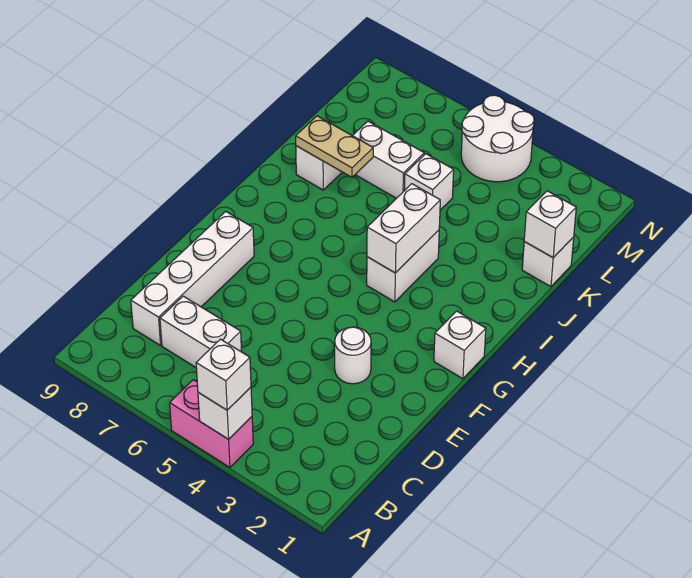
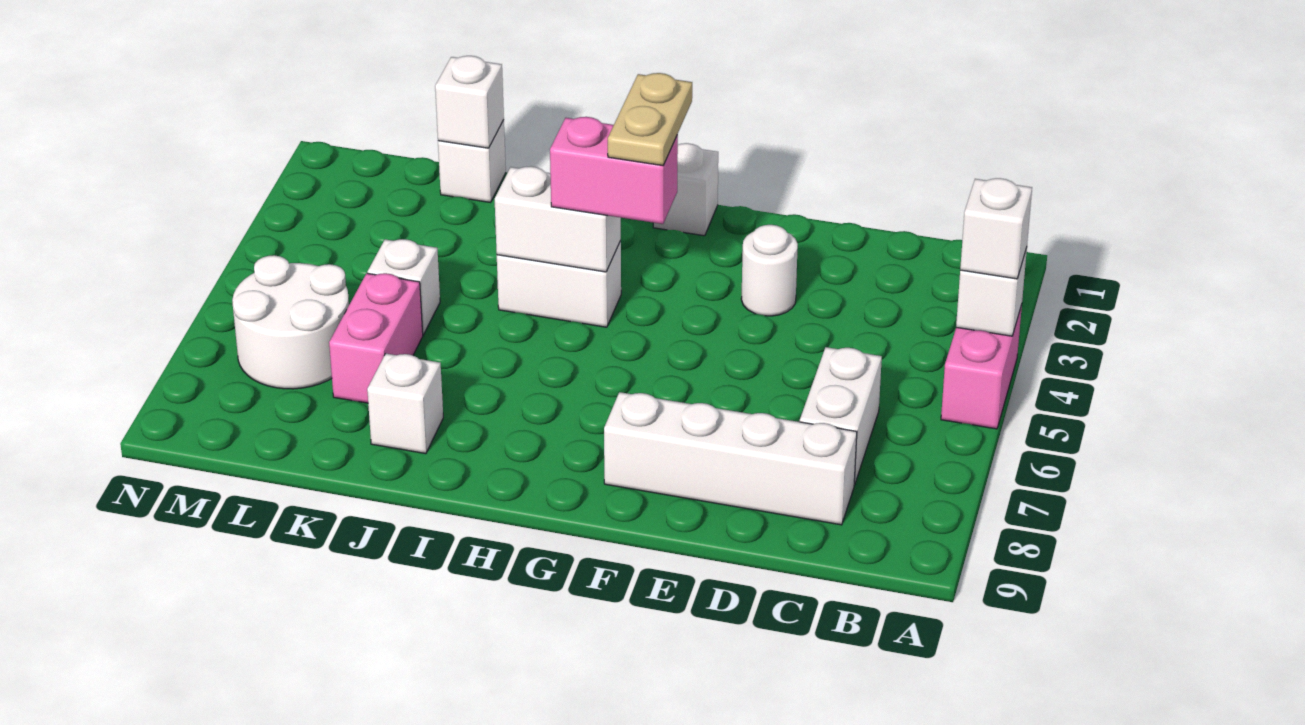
none -> pink 1x2 brick [550,117,678,224]
tan 1x2 plate [296,116,373,177] -> tan 1x2 plate moved to [608,73,692,166]
white 1x2 brick [353,121,424,198] -> pink 1x2 brick [329,273,423,403]
white 2x2 round brick [461,95,534,182] -> white 2x2 round brick moved to [232,255,349,389]

